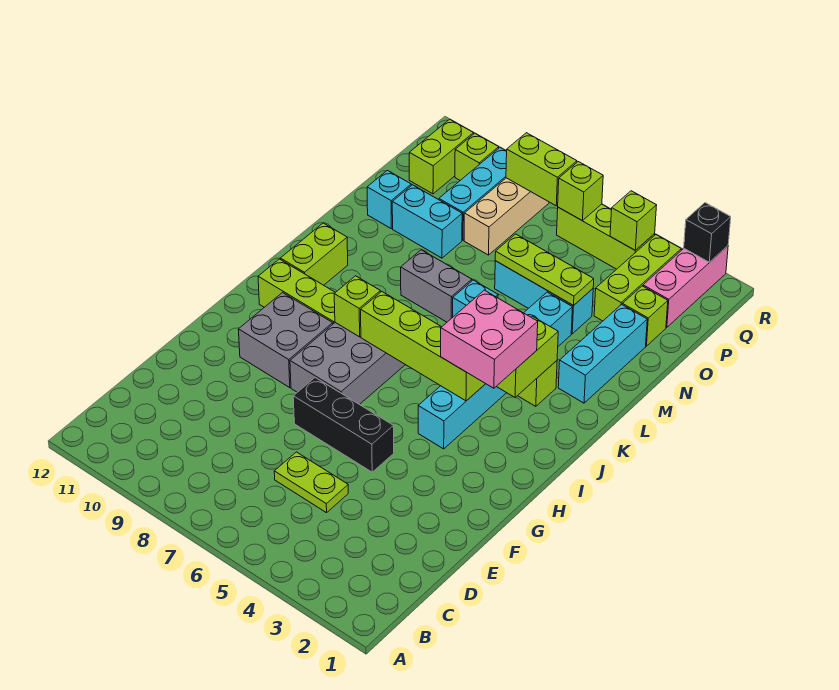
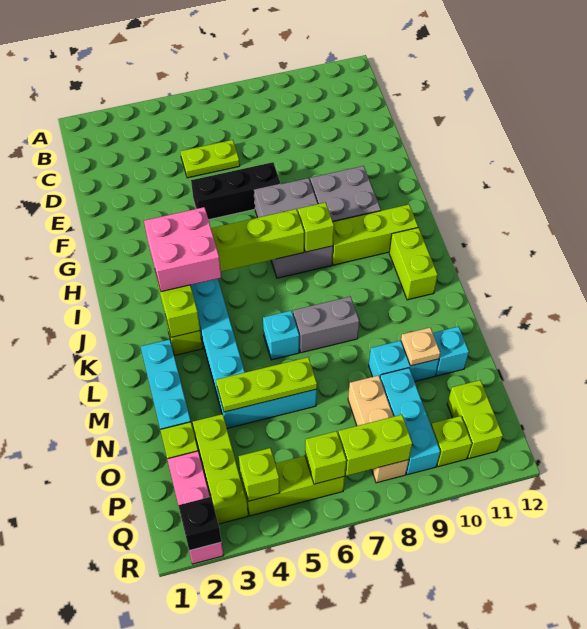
none -> tan 1x1 plate [401,328,440,366]

